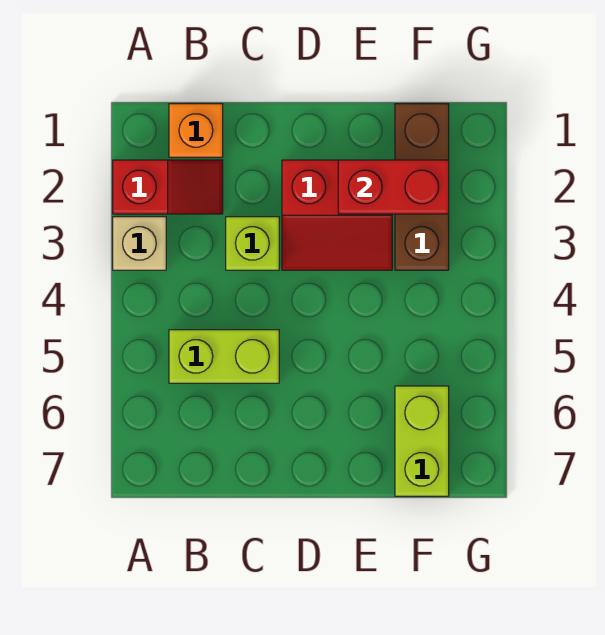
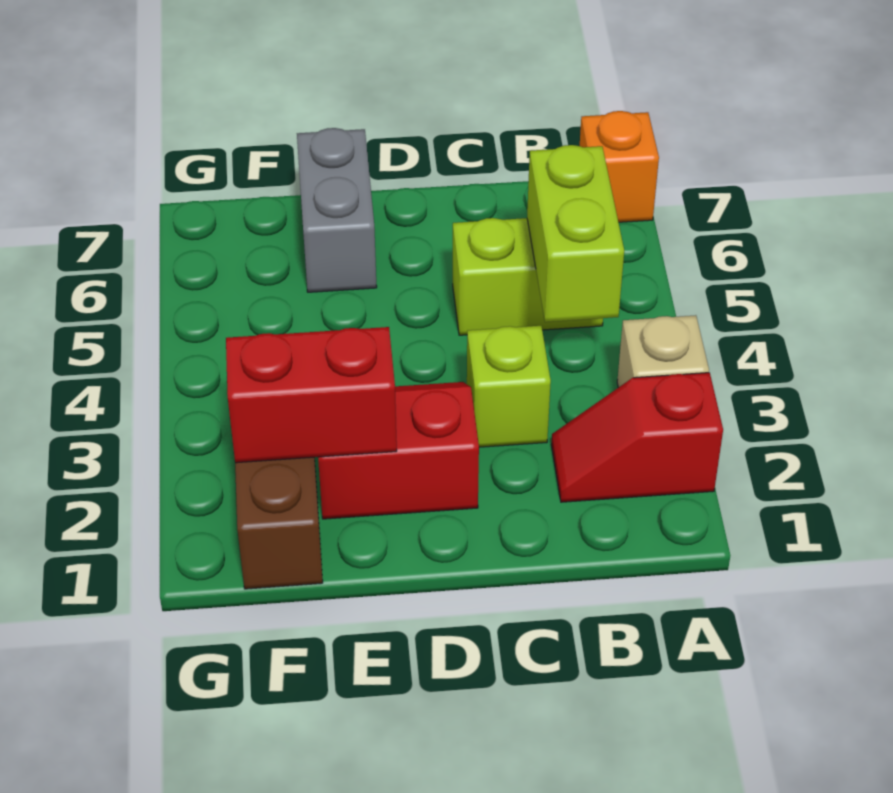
orange 1x1 brick [169,104,223,157] -> orange 1x1 brick moved to [580,111,659,222]
none -> grey 1x2 brick [297,128,377,292]
lime 1x2 brick [395,386,449,496] -> lime 1x2 brick moved to [527,145,624,322]

